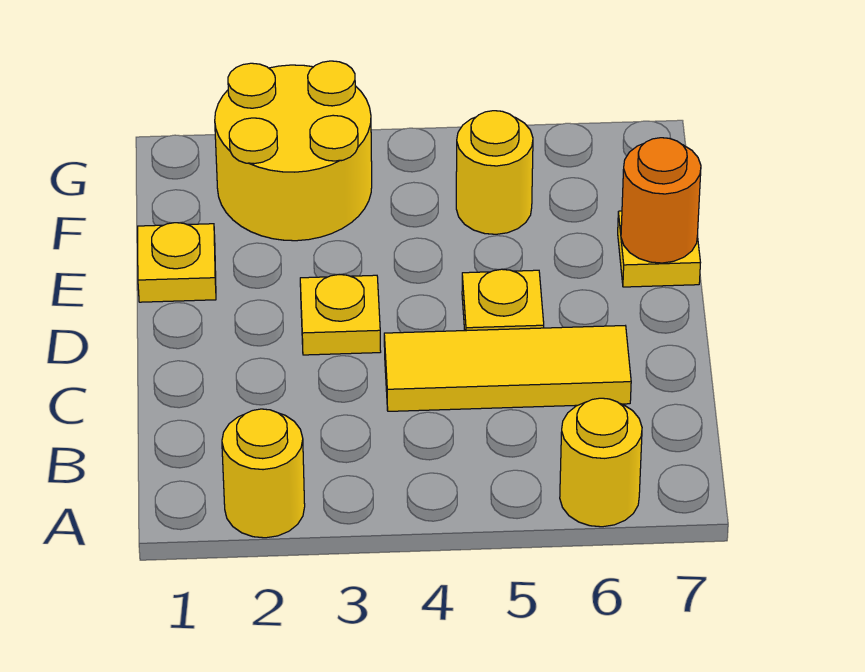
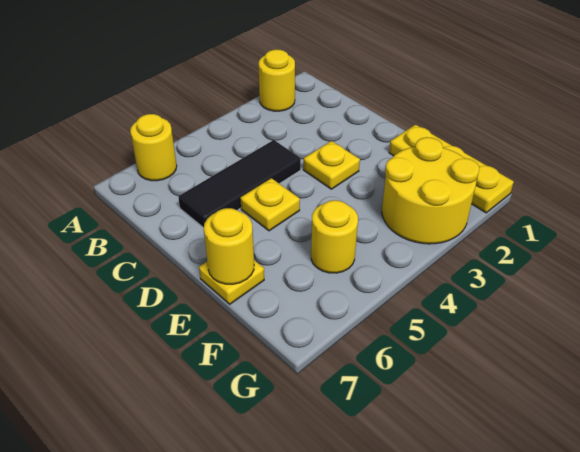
yellow 1x3 tile [384,326,631,411] -> black 1x3 tile [178,140,301,228]
yellow 1x1 plate [138,223,216,302] -> yellow 1x3 plate [389,125,514,213]
orange 1x1 round brick [621,138,701,263] -> yellow 1x1 round brick [204,208,254,284]

